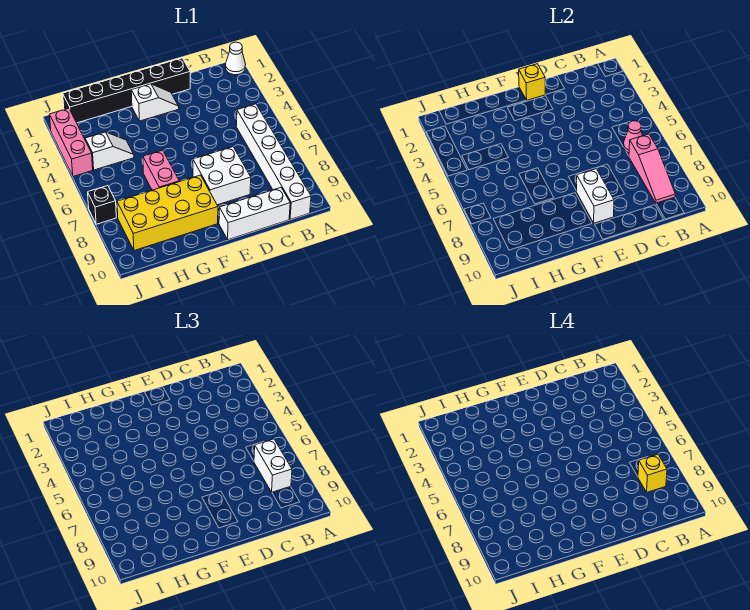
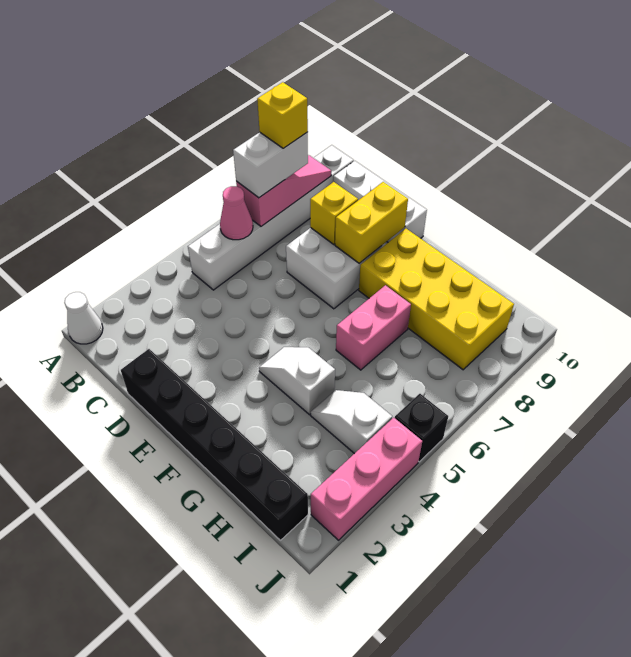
yellow 1x1 brick [519,64,546,100] -> yellow 1x1 brick moved to [310,182,358,245]
white 1x2 slope [131,84,179,121] -> white 1x2 slope moved to [259,347,335,415]
white 1x2 brick [577,169,614,223] -> yellow 1x2 brick [335,182,408,263]
black 1x1 brick [88,186,116,224] -> black 1x1 brick moved to [395,394,448,462]

